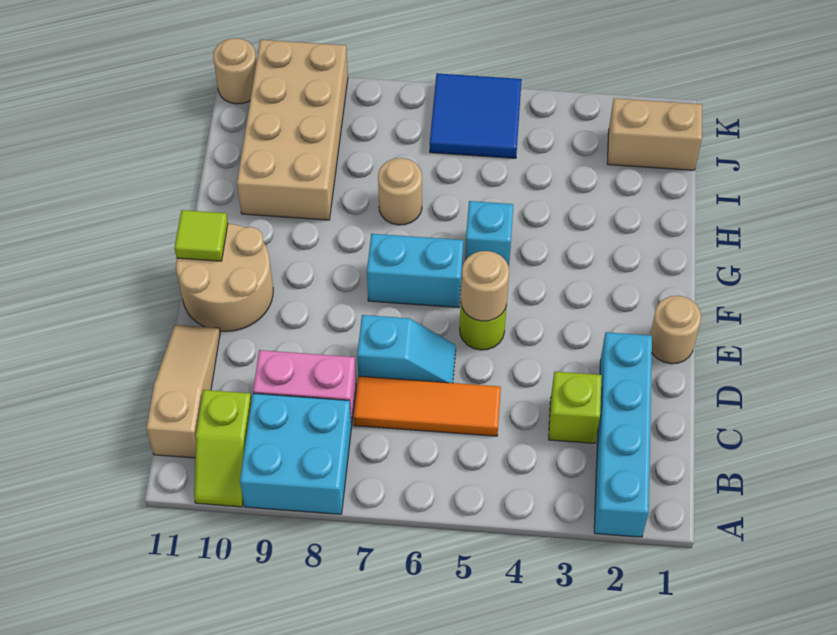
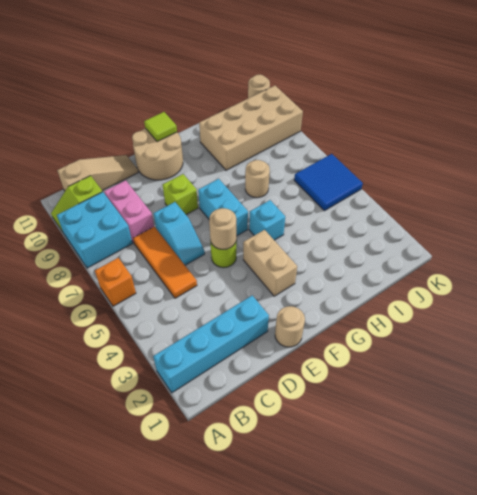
none -> orange 1x1 brick [95,258,136,306]
lime 1x1 brick [549,372,602,443] -> lime 1x1 brick moved to [163,174,198,215]
tan 1x2 brick [607,98,702,170] -> tan 1x2 brick moved to [243,230,297,296]

